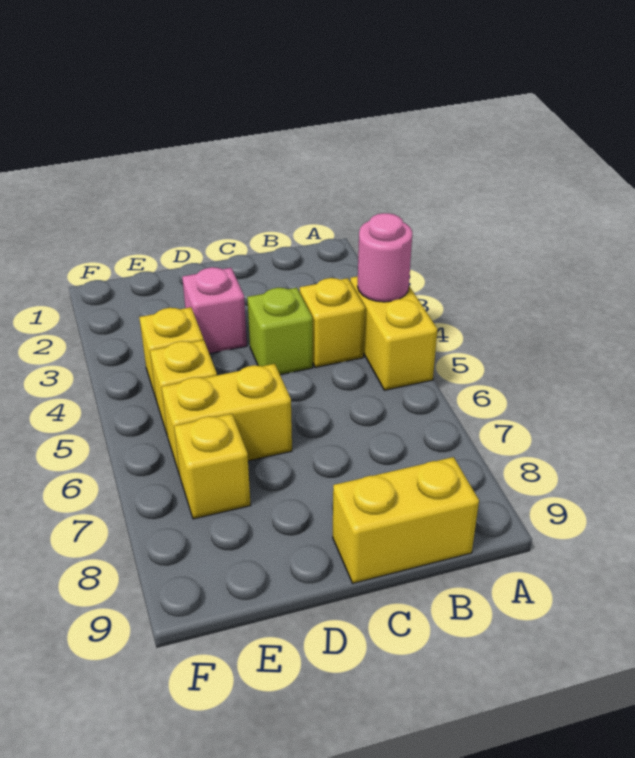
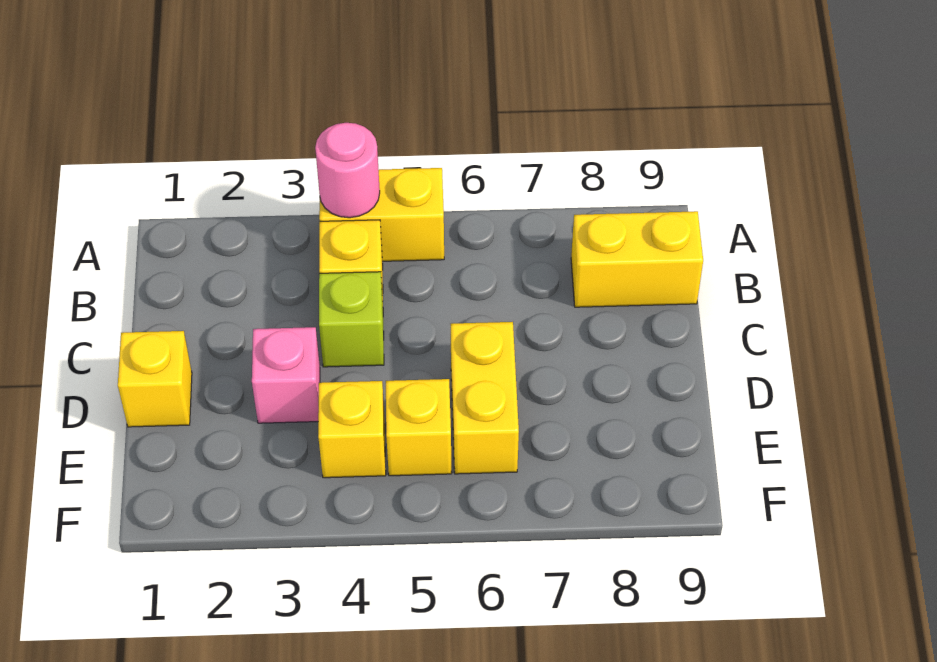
yellow 1x2 brick [333,457,479,583] -> yellow 1x2 brick turned to [571,211,703,307]
yellow 1x1 brick [174,414,251,519] -> yellow 1x1 brick moved to [118,331,192,427]

